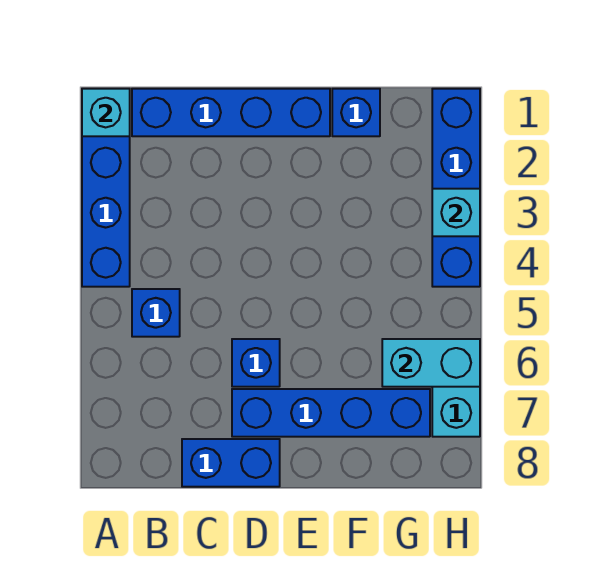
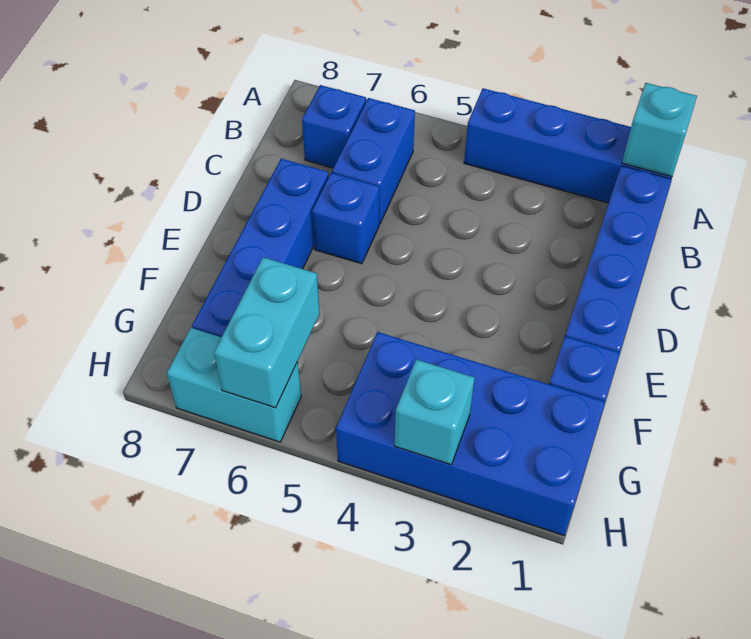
blue 1x1 brick [132,289,180,337] -> blue 1x1 brick moved to [302,85,366,168]
blue 1x2 brick [182,439,280,487] -> blue 1x2 brick moved to [332,98,415,224]
blue 1x4 brick [432,89,480,287] -> blue 2x4 brick [336,332,605,535]

